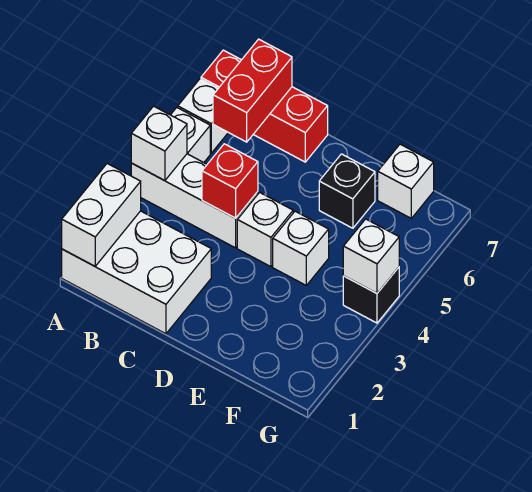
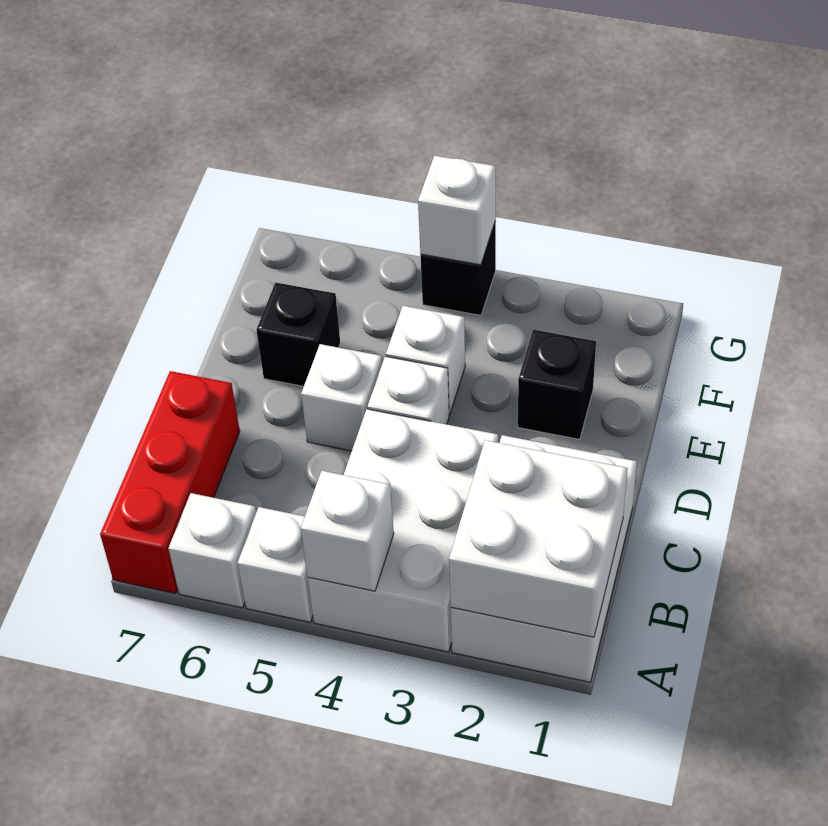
white 1x2 brick [62,164,141,266] -> white 2x2 brick [449,440,628,637]
white 1x3 brick [131,154,258,248] -> white 2x3 brick [308,409,498,652]
red 1x2 brick [213,39,292,142] -> none
red 1x1 brick [202,144,258,218] -> none
none -> black 1x1 brick [518,330,596,439]
white 1x1 brick [378,144,434,218] -> white 1x1 brick moved to [301,344,382,451]

